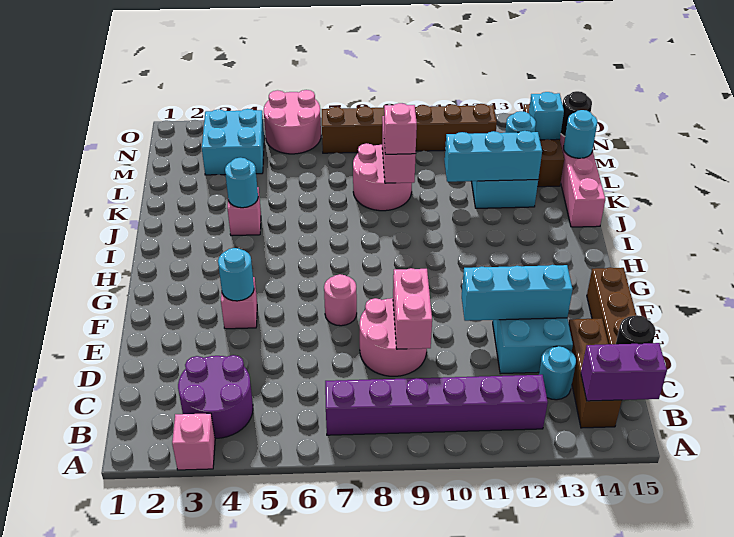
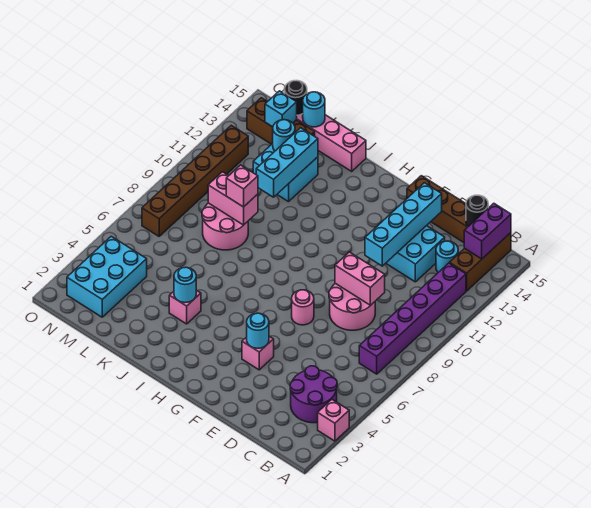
brown 1x3 brick [569,318,622,428] -> brown 1x3 brick turned to [450,233,511,291]
cyan 1x3 brick [462,265,573,321] -> cyan 1x4 brick [365,183,442,266]
cyan 2x2 brick [202,109,264,175] -> cyan 2x3 brick [67,236,147,317]
pink 2x2 round brick [264,90,321,154] -> none

